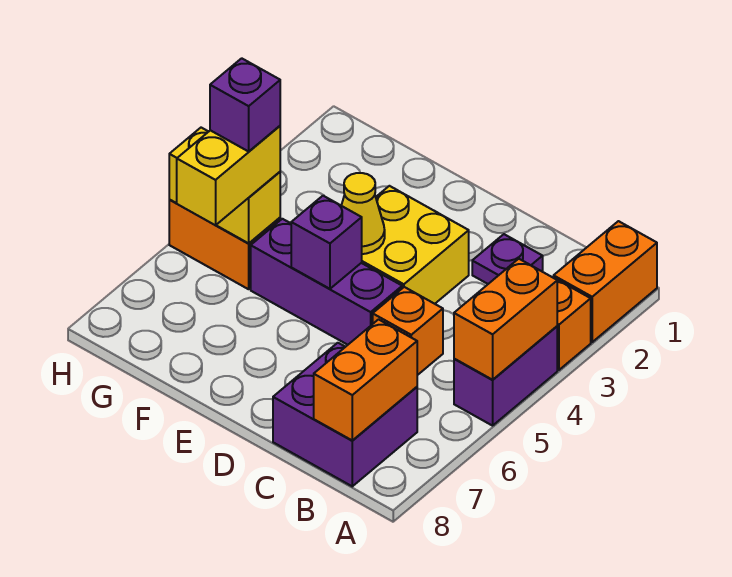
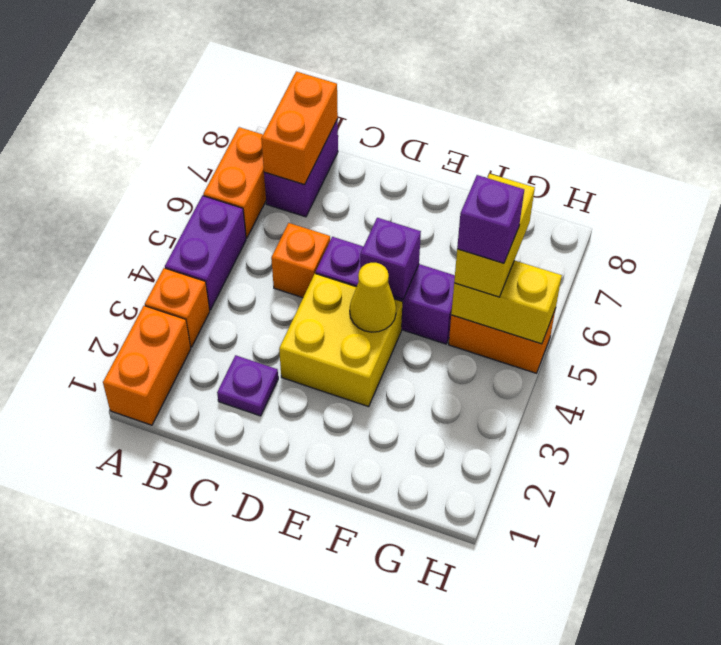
orange 1x2 brick [454,259,557,380] -> orange 1x2 brick moved to [203,127,266,238]
purple 2x2 brick [273,343,417,486] -> purple 1x2 brick [264,119,338,217]

